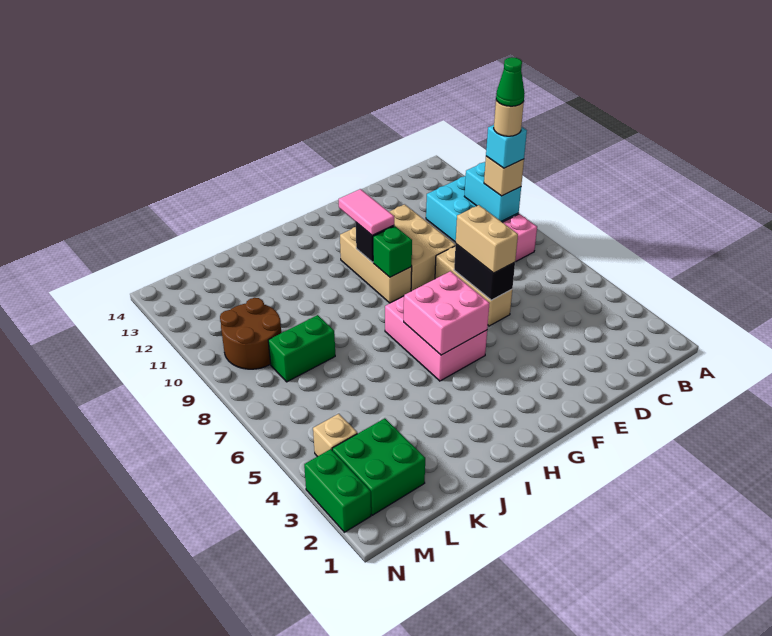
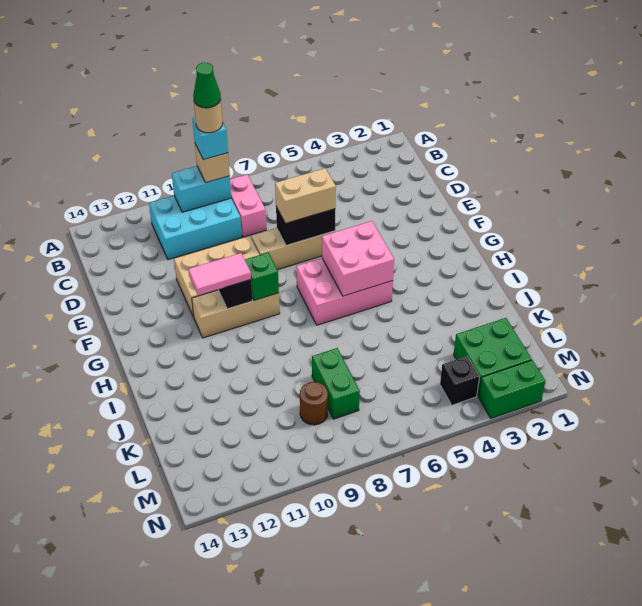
brown 2x2 round brick [220,298,281,369] -> brown 1x1 round brick [300,382,328,425]
tan 1x1 brick [313,414,357,457] -> black 1x1 brick [440,356,479,405]

